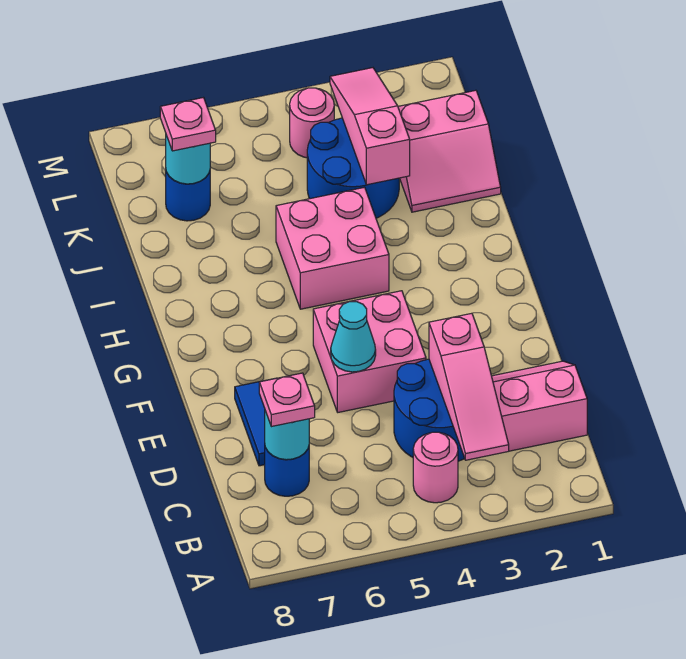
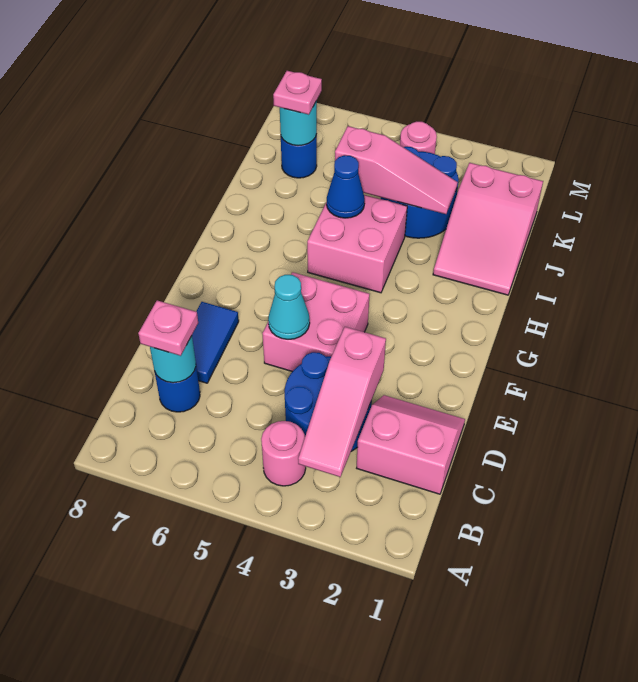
none -> blue 1x1 cone [327,155,365,218]
pink 2x2 slope [398,90,501,212] -> pink 2x3 slope [433,163,543,295]
pink 1x3 slope [330,68,410,185] -> pink 1x3 slope turned to [335,126,458,214]

